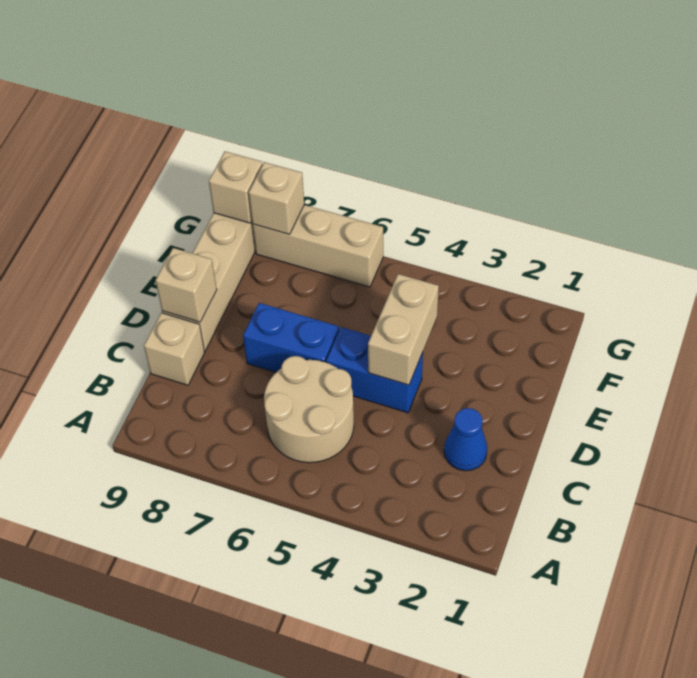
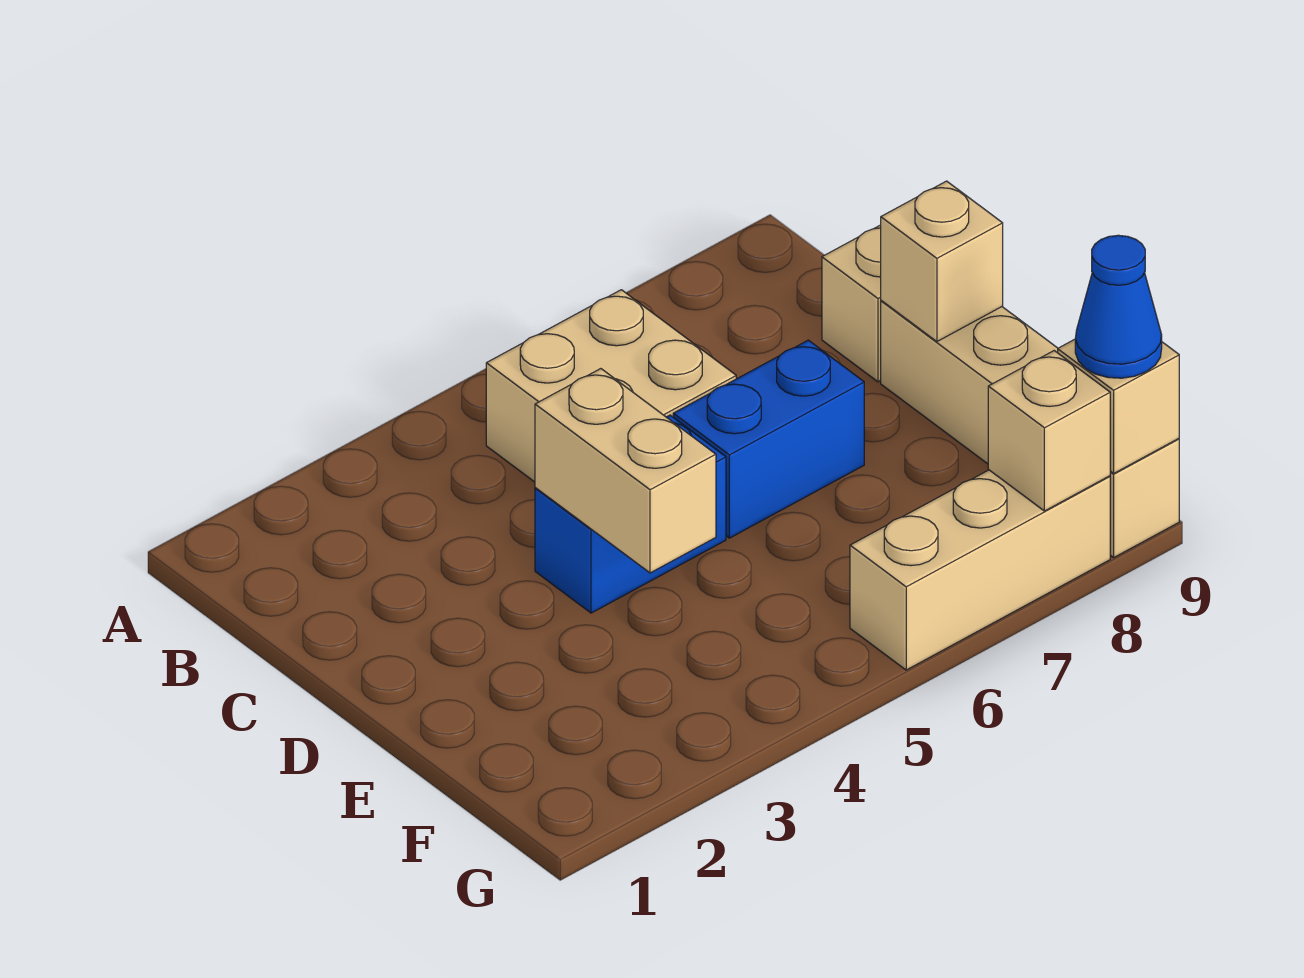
tan 2x2 round brick [264,356,354,463] -> tan 2x2 brick [486,290,736,482]
blue 1x1 cone [444,408,487,471] -> blue 1x1 cone moved to [1075,235,1162,378]

